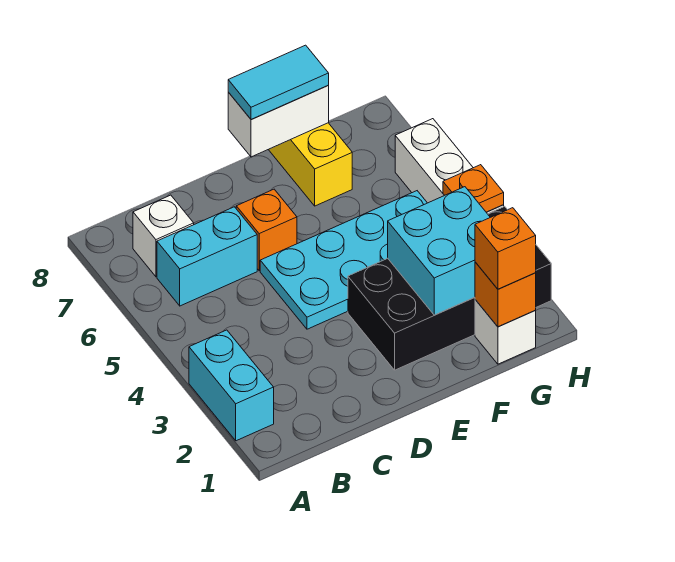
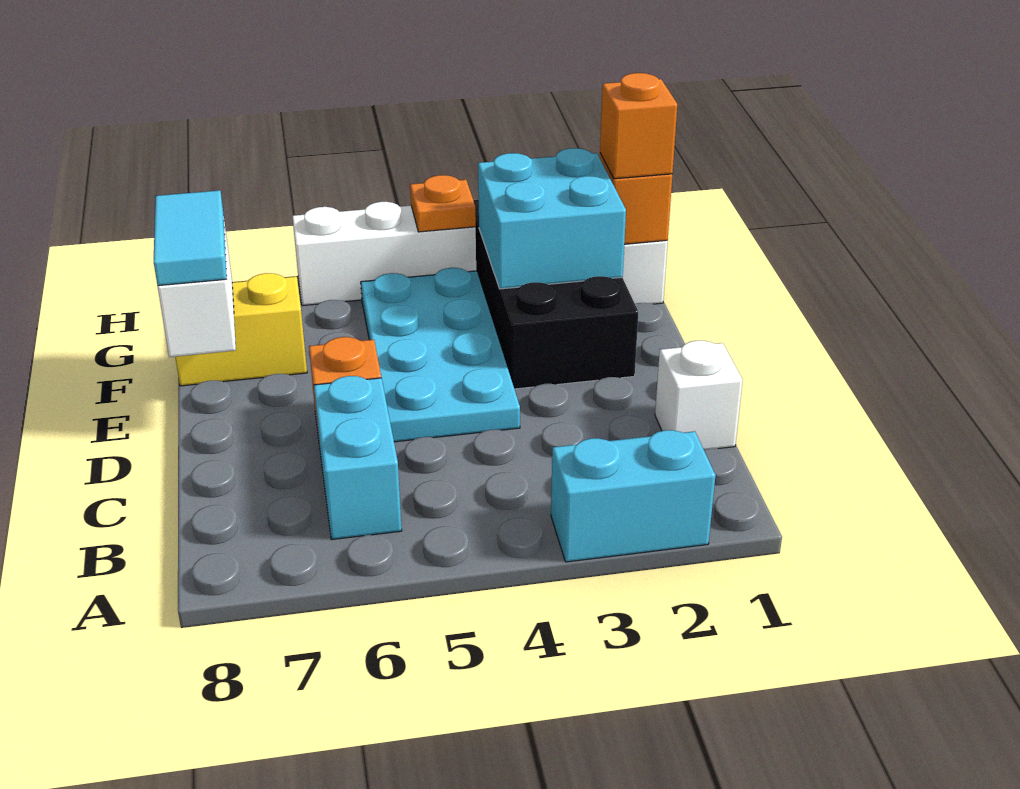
white 1x1 brick [133,195,194,277] -> white 1x1 brick moved to [655,341,743,450]

